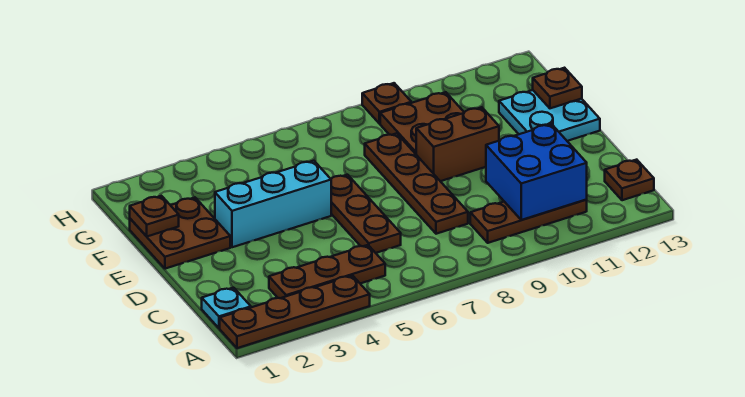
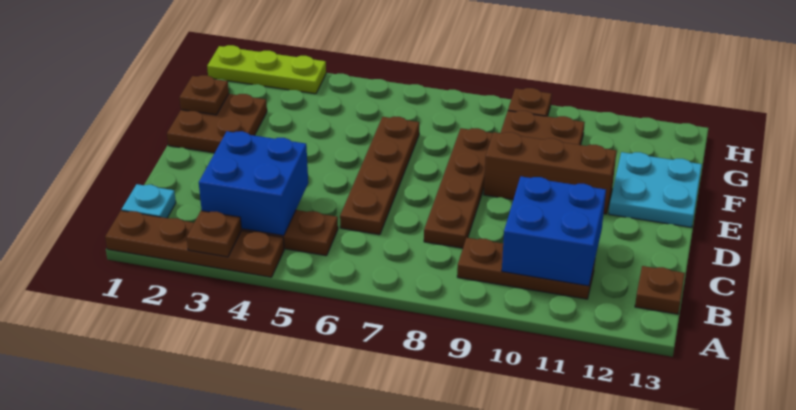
none -> blue 2x2 brick [199,131,308,236]
brown 1x3 plate [331,175,401,253] -> brown 1x4 plate [340,117,419,235]
cyan 1x3 brick [215,161,331,247] -> none
brown 1x2 brick [416,107,499,181] -> brown 1x3 brick [484,132,616,214]
brown 1x1 plate [533,68,582,108] -> brown 1x1 plate moved to [187,211,242,257]
none -> lime 1x3 plate [207,45,326,94]

